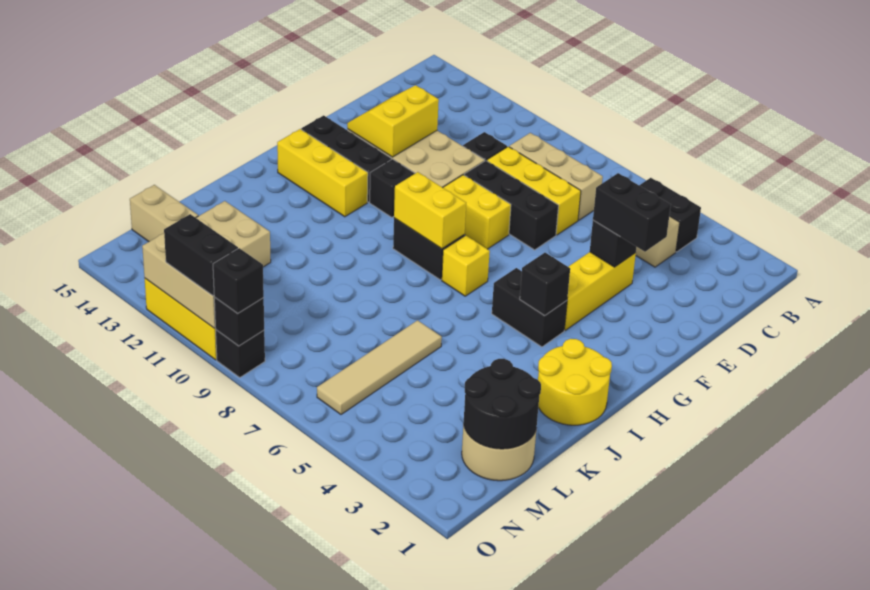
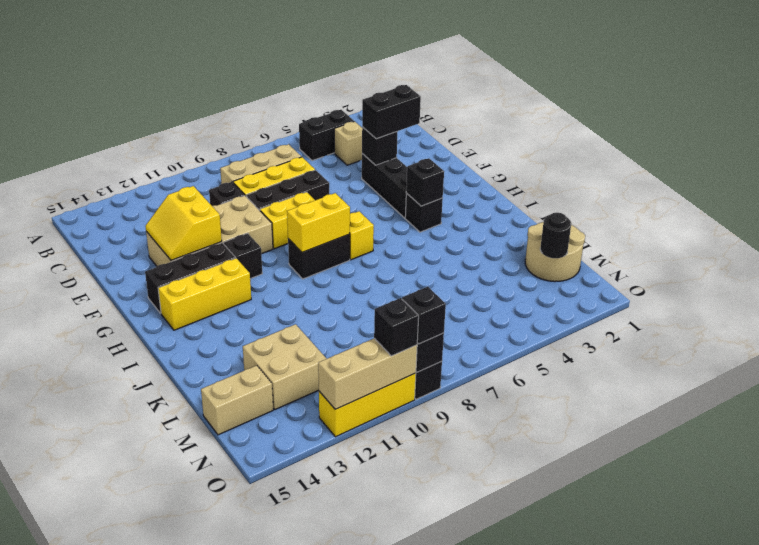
yellow 1x3 brick [564,252,636,330] -> black 1x3 brick [362,154,407,218]
black 1x2 brick [492,268,567,347] -> black 1x1 brick [405,193,443,232]
yellow 2x2 round brick [538,339,612,425] -> none
tan 1x4 tile [317,320,442,414] -> none
black 2x2 round brick [464,359,541,449] -> black 1x1 round brick [540,213,571,258]
black 1x2 brick [164,214,238,296] -> black 1x1 brick [374,298,419,356]

